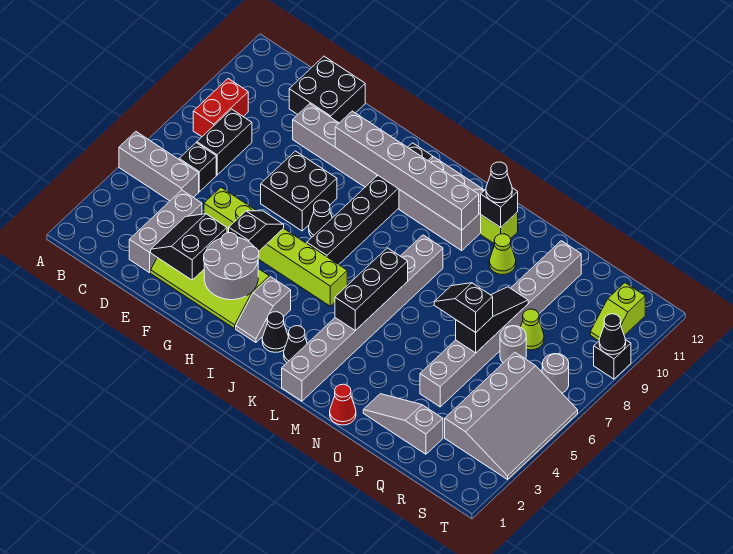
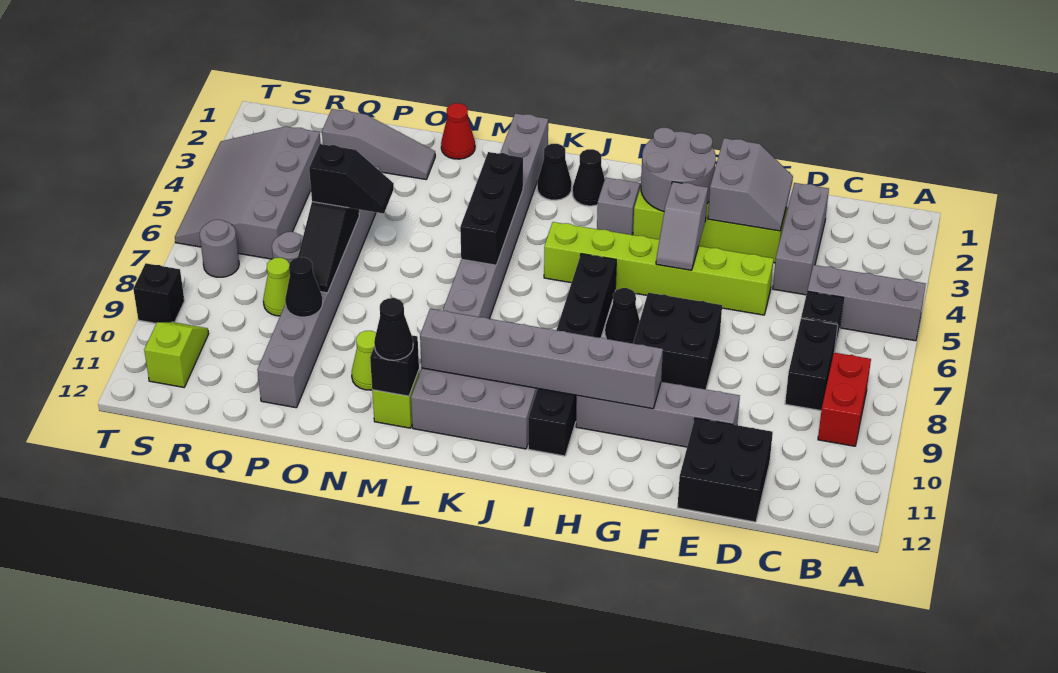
black 2x2 slope [151,214,227,280] -> grey 2x2 slope [708,138,793,231]
black 1x2 slope [229,211,284,251] -> grey 1x2 slope [656,182,708,270]
black 1x1 cone [599,314,626,355] -> black 1x1 cone moved to [285,257,323,317]

